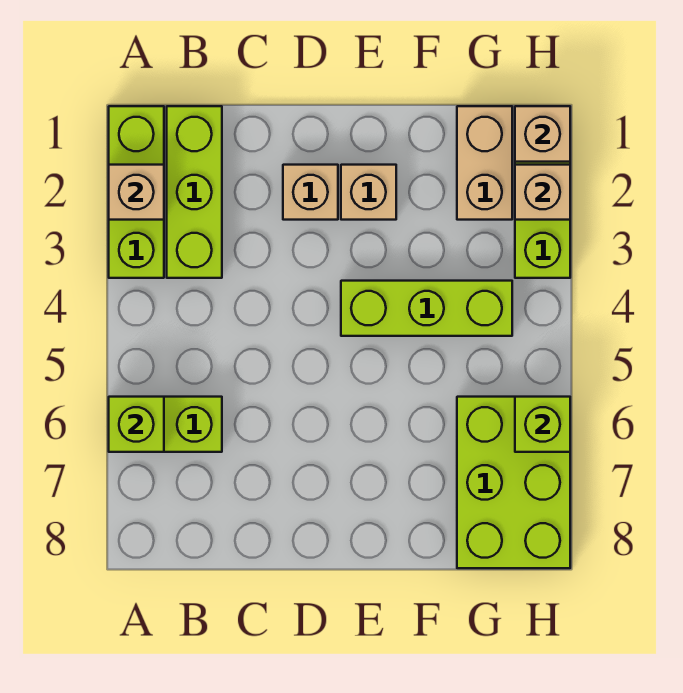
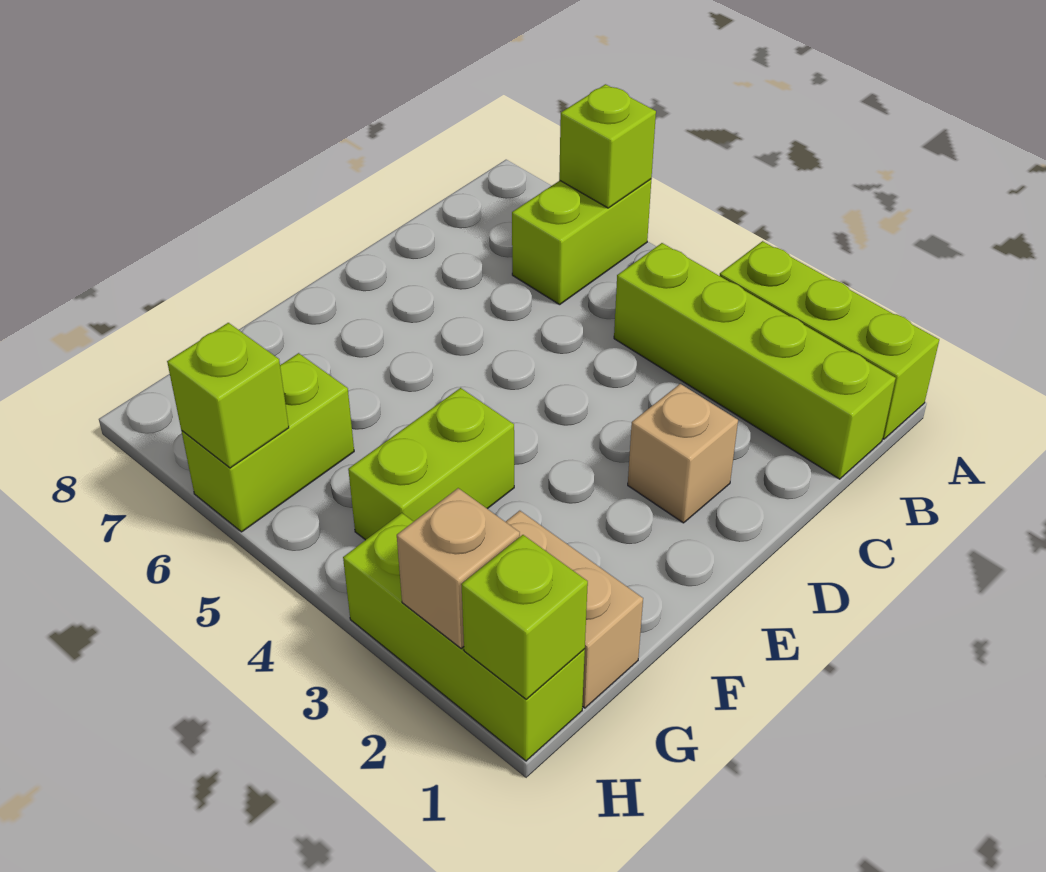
tan 1x1 brick [109,165,164,220] -> none
lime 1x3 brick [167,106,222,278] -> lime 1x4 brick [614,243,896,479]
tan 1x1 brick [341,165,396,220] -> none
lime 1x3 brick [341,281,512,336] -> lime 1x2 brick [348,388,514,540]
lime 2x3 brick [457,397,570,568] -> lime 1x2 brick [182,353,354,532]
tan 1x1 brick [515,106,570,162] -> lime 1x1 brick [461,535,588,699]

